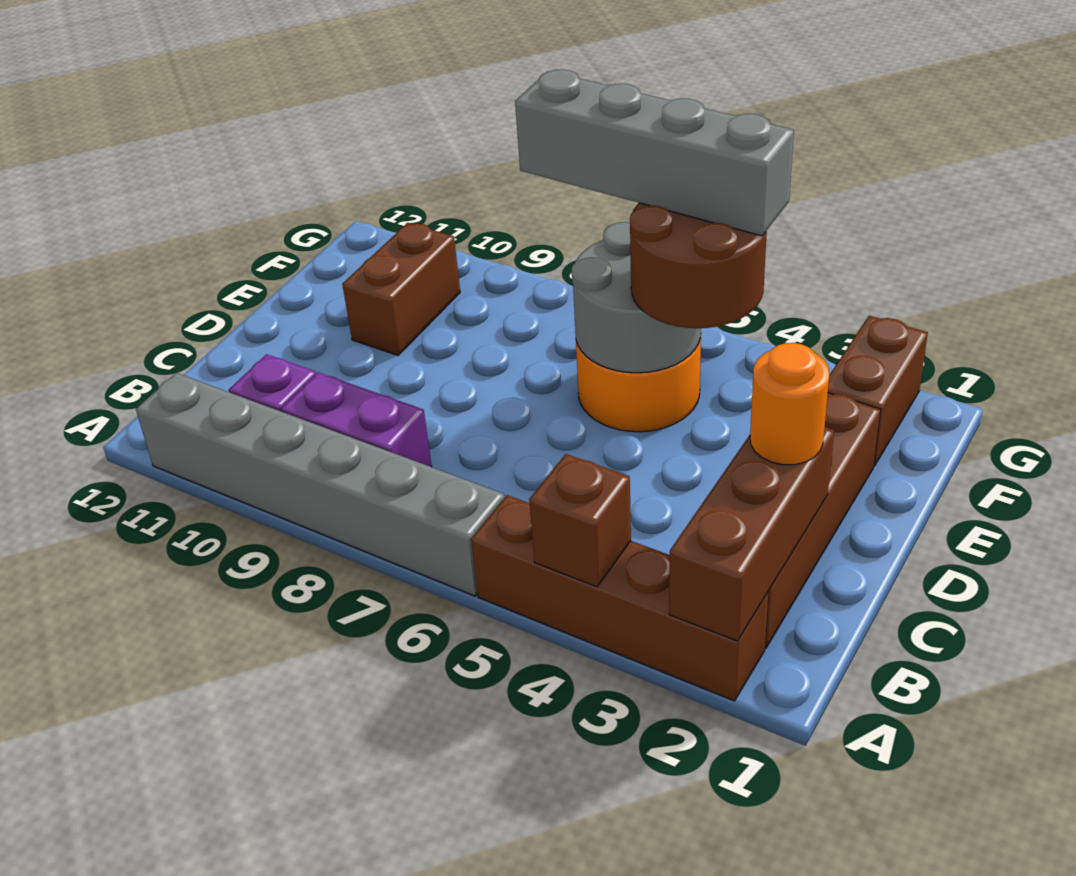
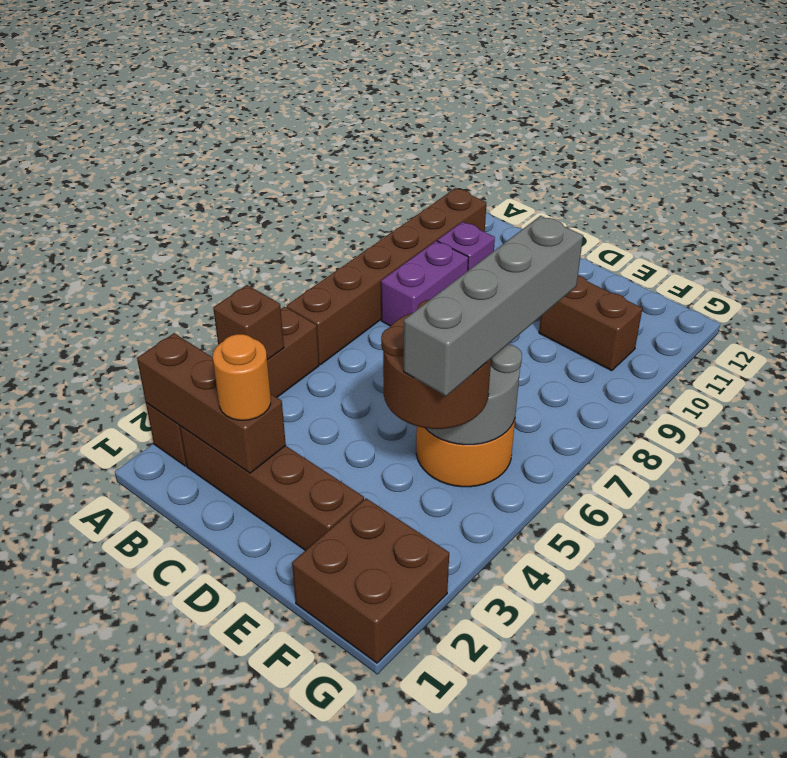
grey 1x6 brick [136,373,504,596] -> brown 1x6 brick [286,188,486,365]
brown 1x2 brick [828,316,928,466] -> brown 2x2 brick [292,498,449,663]

